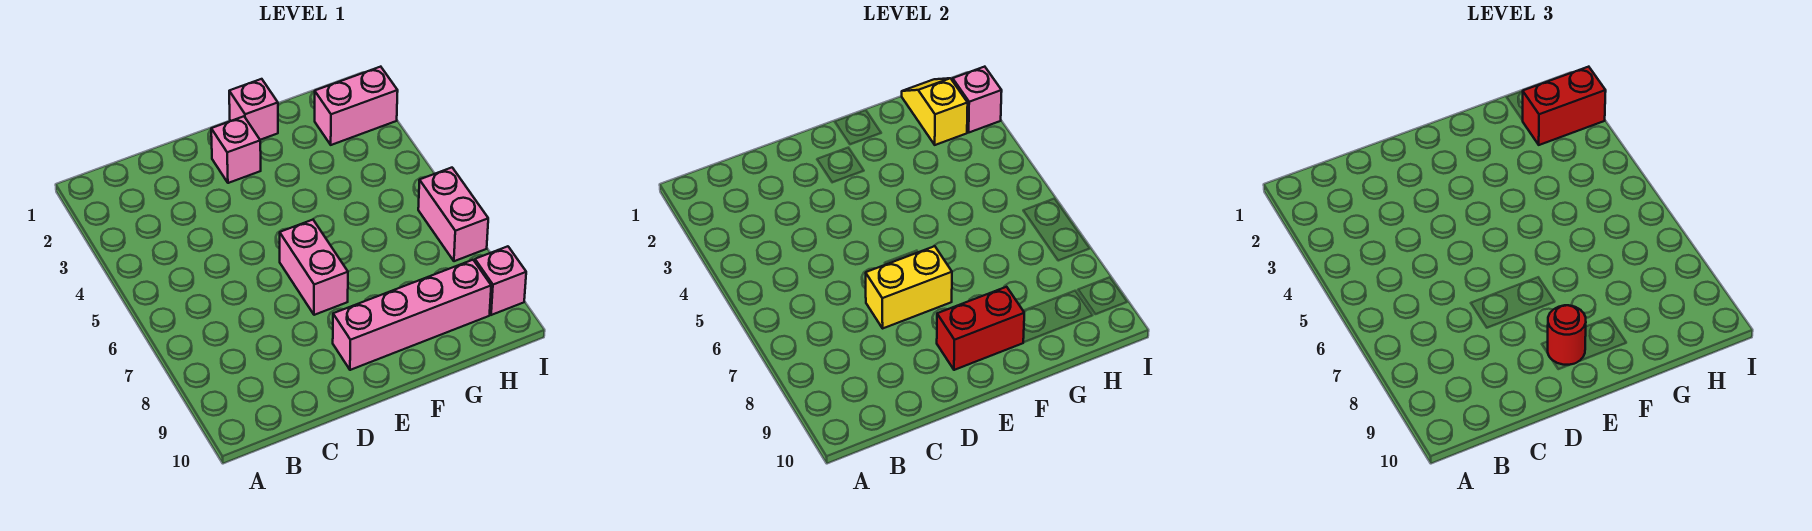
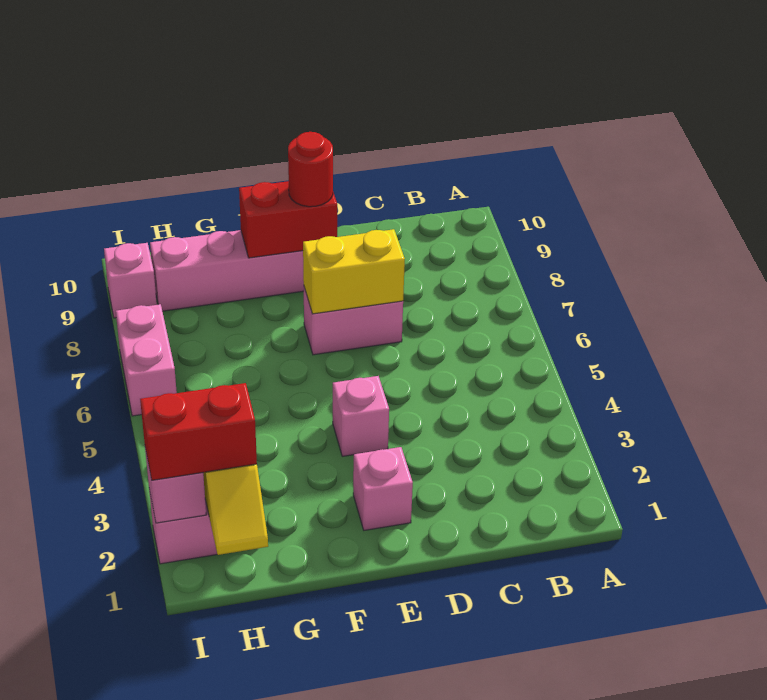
pink 1x2 brick [280,220,348,315] -> pink 1x2 brick turned to [304,287,403,355]
pink 1x1 brick [229,79,278,140] -> pink 1x1 brick moved to [333,376,389,456]

